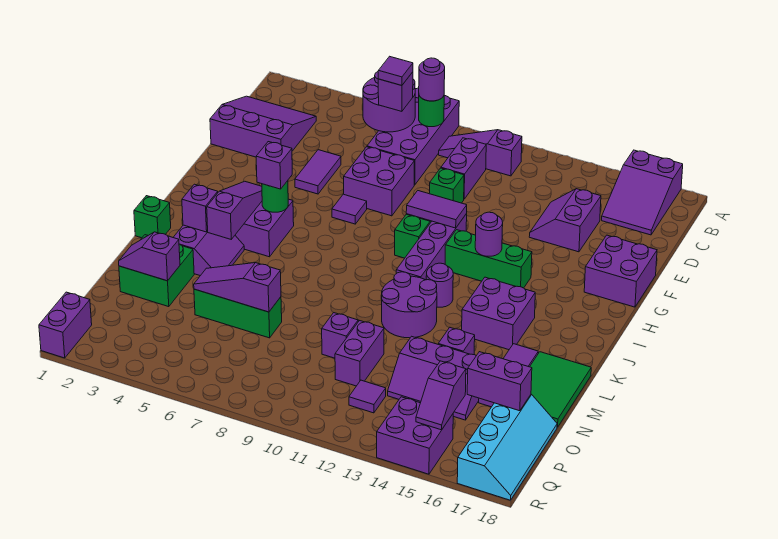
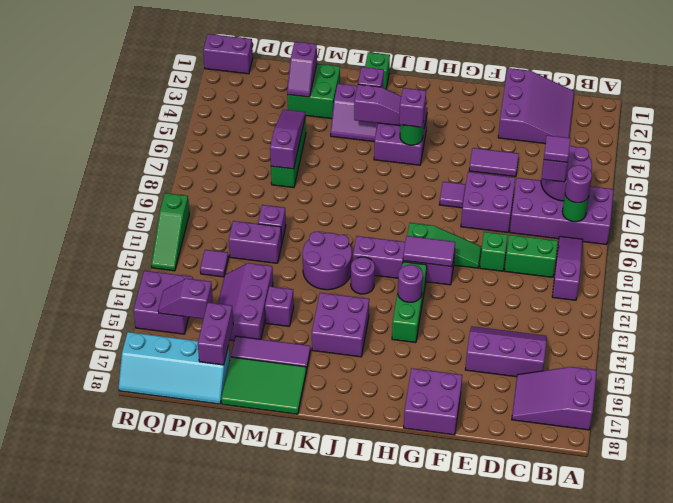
purple 1x2 brick [441,138,486,199] -> green 1x2 brick [505,235,558,277]
purple 2x2 slope [529,189,601,252] -> purple 2x3 slope [465,326,547,377]
purple 1x2 tile [406,191,467,228] -> purple 1x2 tile turned to [403,236,455,267]
purple 1x2 slope [119,232,180,281] -> purple 1x2 slope turned to [287,42,317,97]
none -> green 1x3 slope [151,193,189,271]

